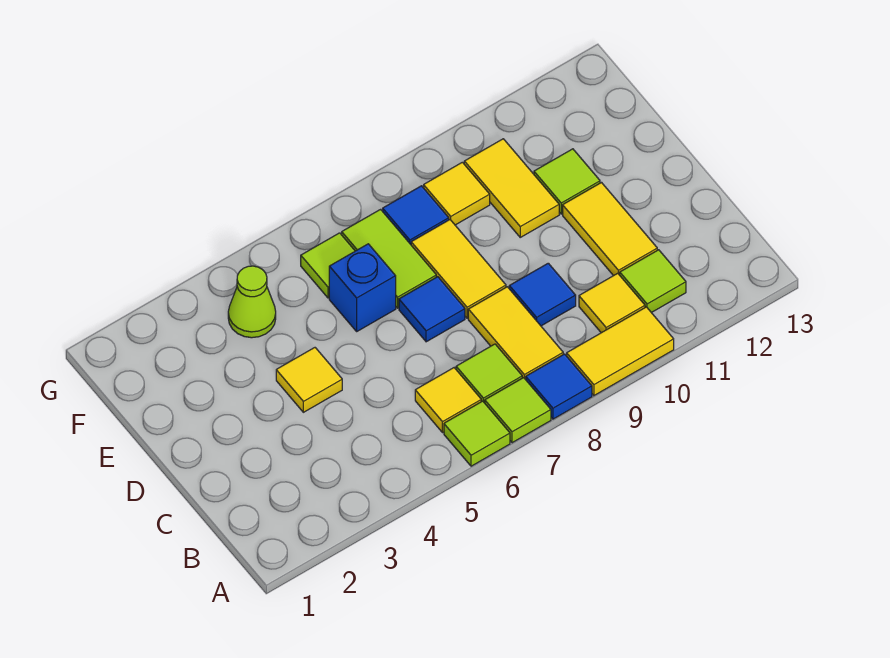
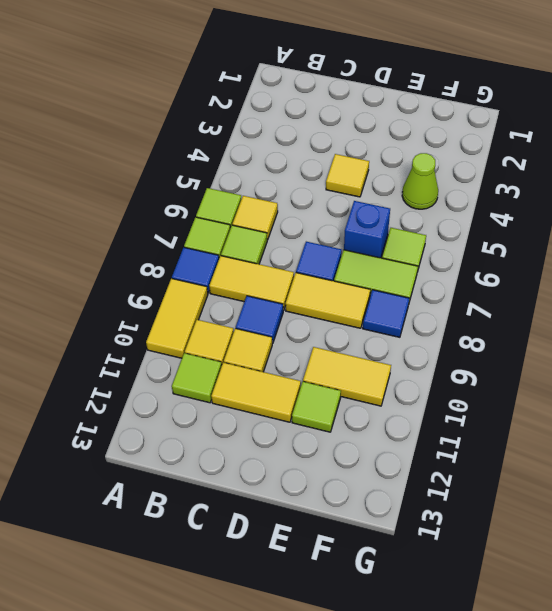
yellow 1x1 tile [424,162,490,225] -> yellow 1x1 tile moved to [224,329,272,372]

